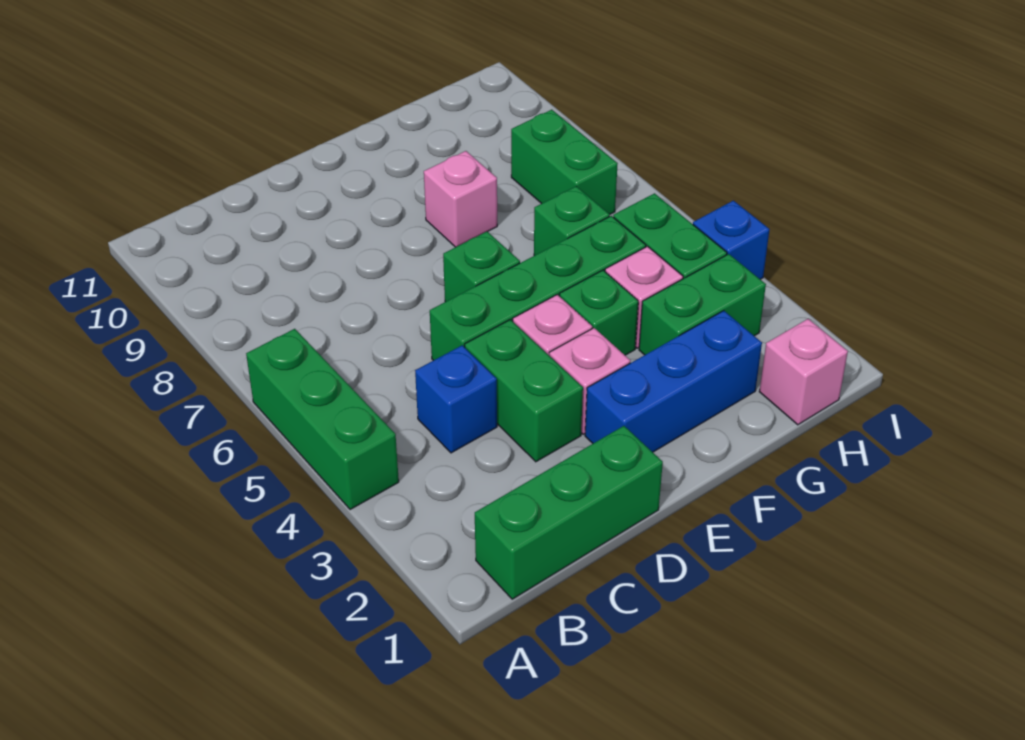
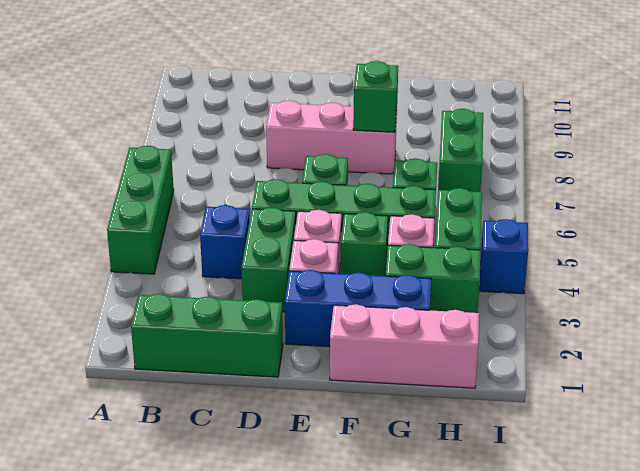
pink 1x1 brick [424,151,497,247] -> pink 1x3 brick [266,101,397,174]
none -> green 1x1 brick [353,61,398,132]
pink 1x1 brick [759,319,848,425] -> pink 1x3 brick [330,304,479,388]

